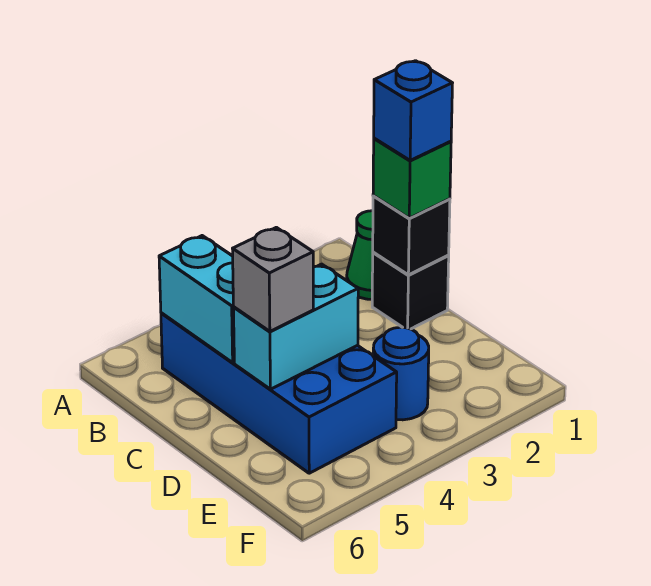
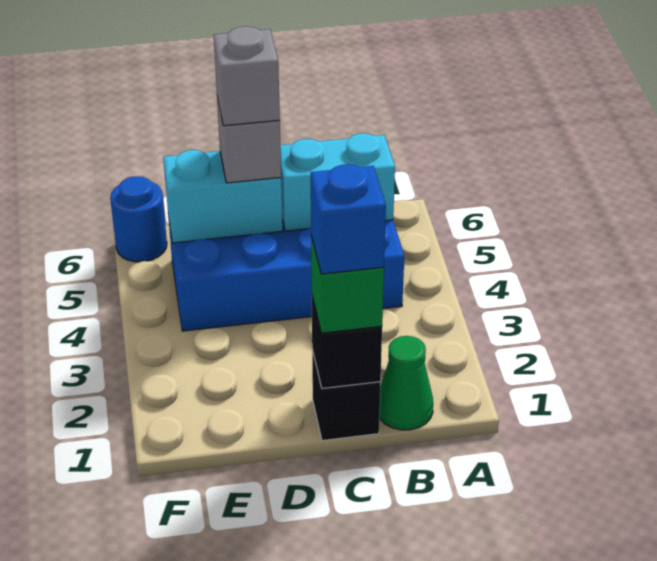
cyan 1x2 brick [233,264,358,389] -> cyan 1x2 brick turned to [163,150,283,243]
none -> grey 1x1 brick [214,26,280,126]
blue 1x1 round brick [373,327,429,420] -> blue 1x1 round brick moved to [110,176,167,262]

